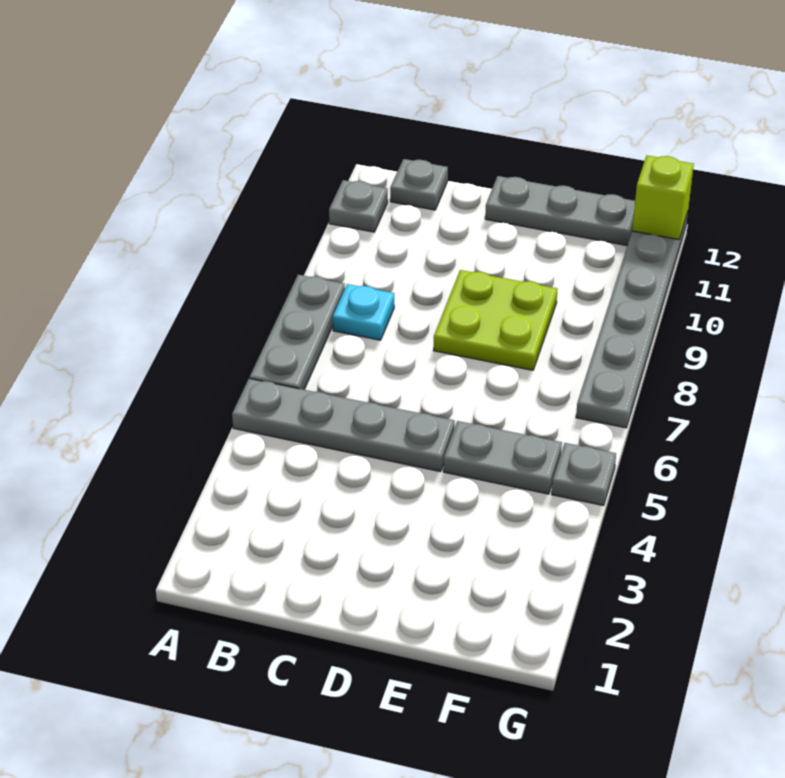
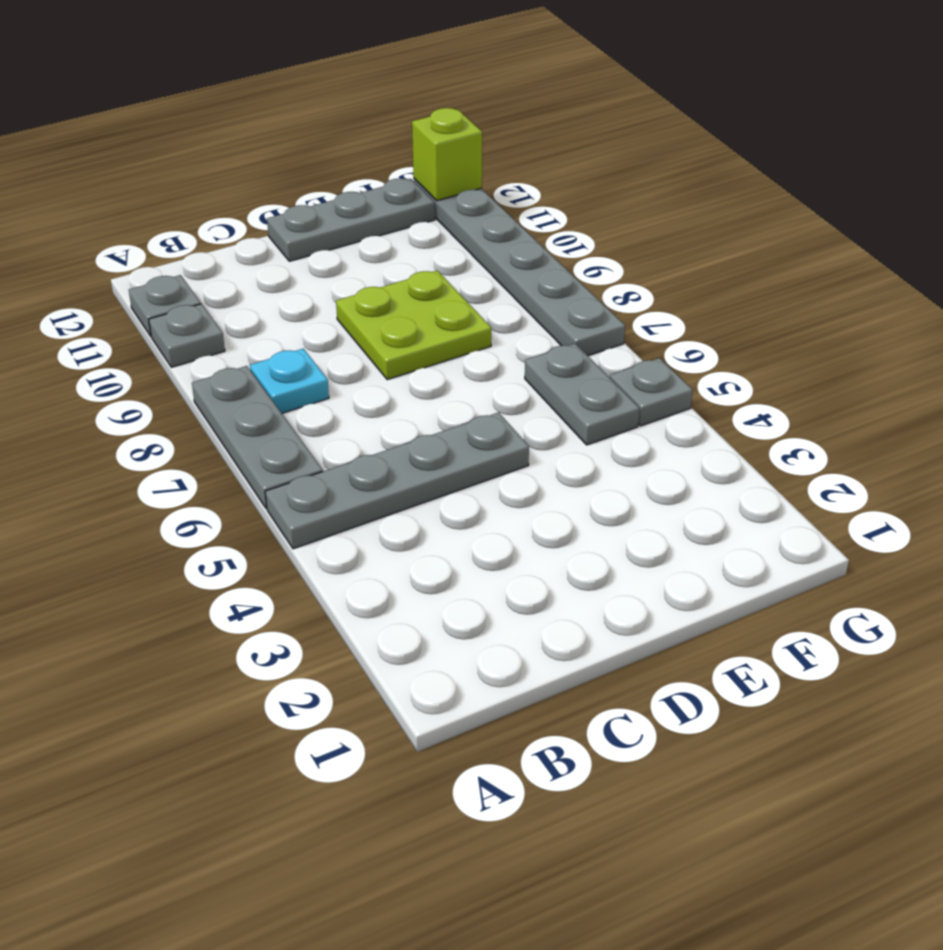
grey 1x1 plate [390,159,448,210] -> grey 1x1 plate moved to [149,304,225,367]
grey 1x2 plate [443,421,562,494] -> grey 1x2 plate turned to [525,344,640,445]

